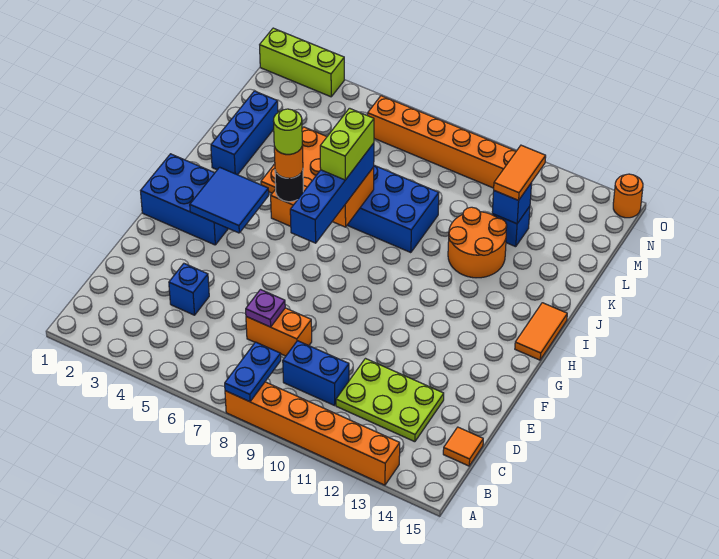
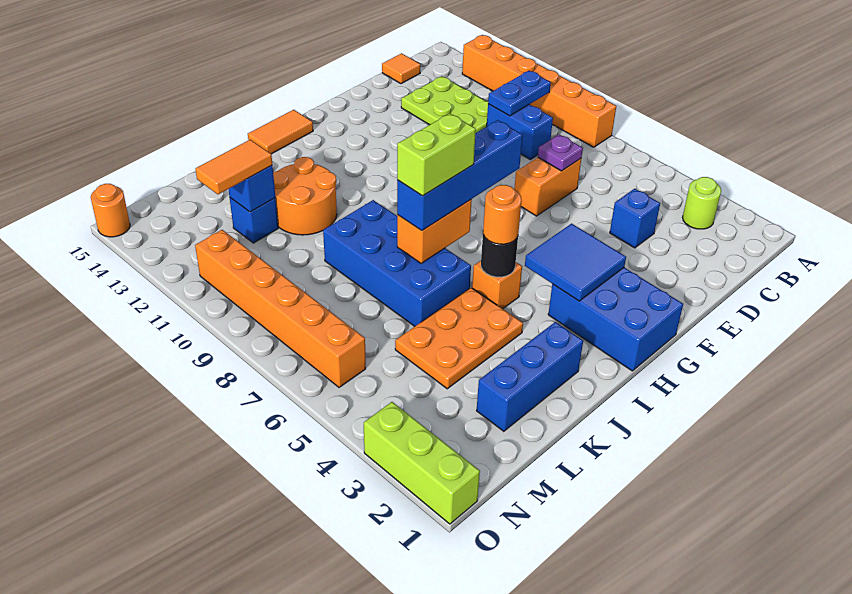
blue 1x2 plate [225,342,281,402] -> blue 1x2 plate moved to [488,71,551,116]
orange 1x2 brick [246,308,312,356] -> orange 1x2 brick turned to [514,158,581,216]
lime 1x1 round brick [273,109,302,154] -> lime 1x1 round brick moved to [682,177,721,229]

